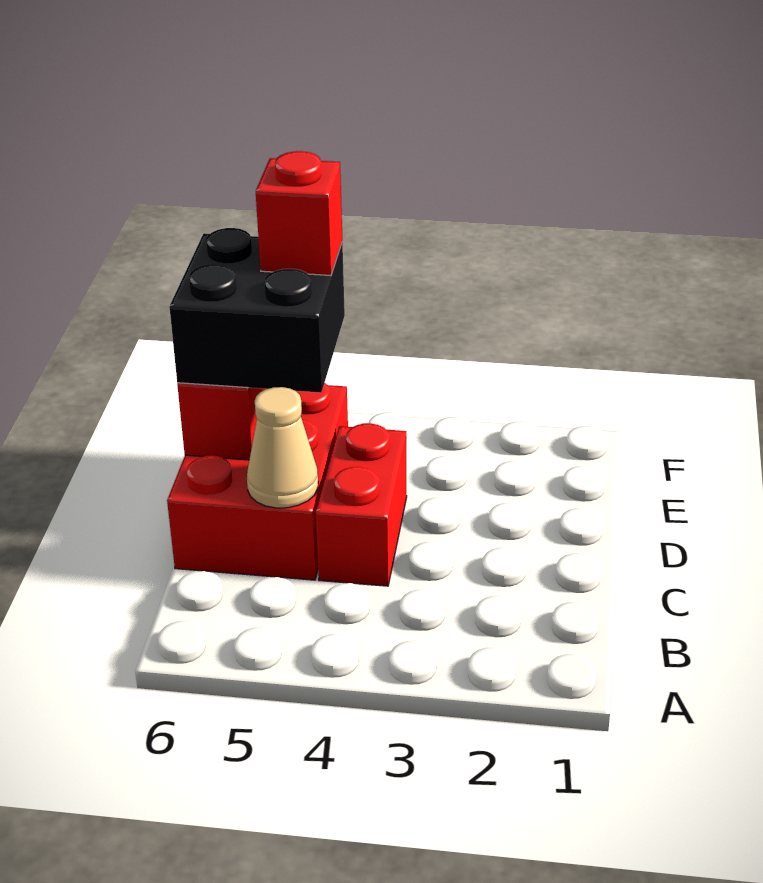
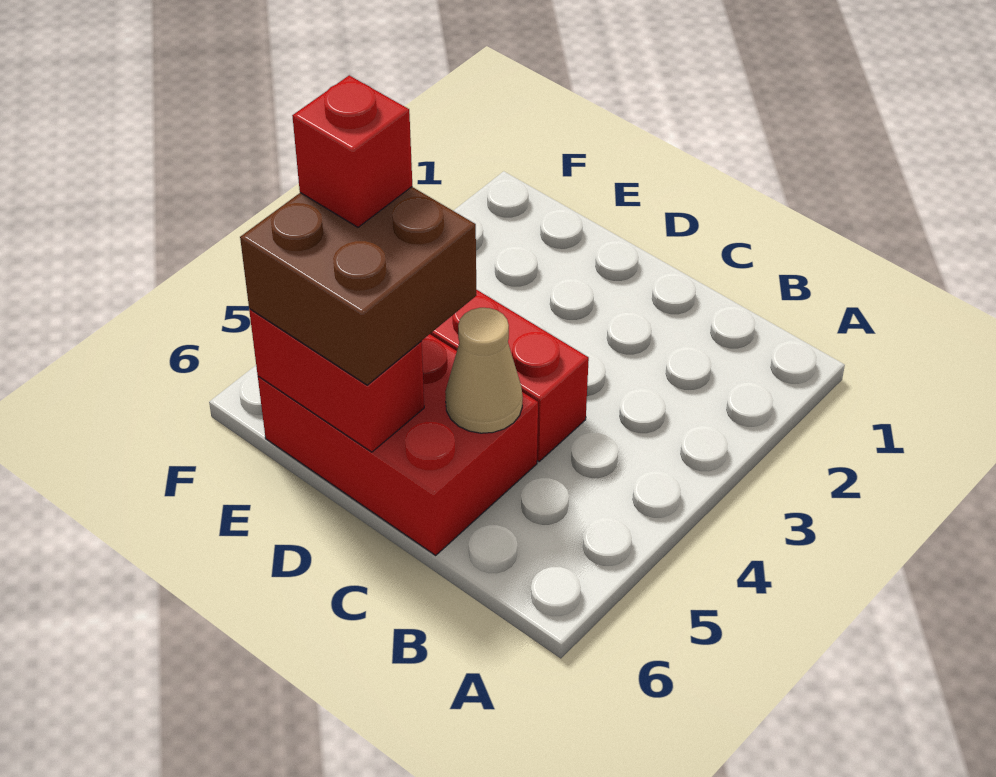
black 2x2 brick [169,228,345,393] -> brown 2x2 brick [240,187,476,385]

